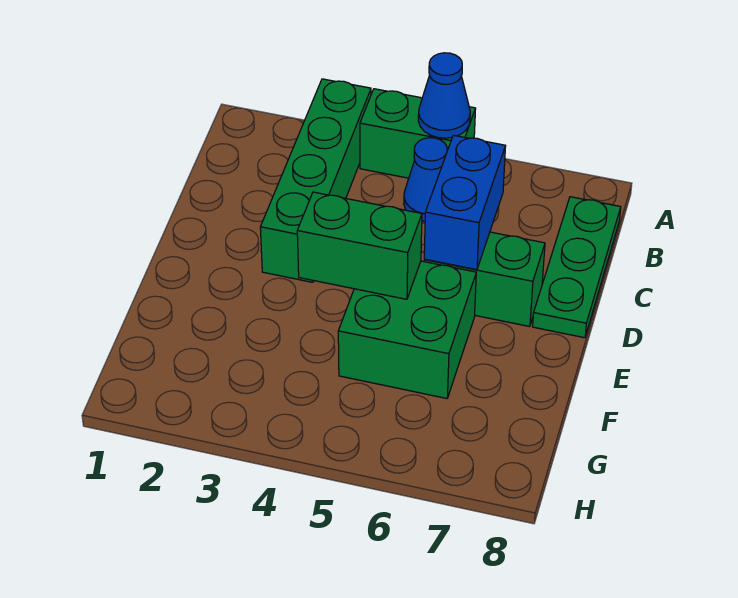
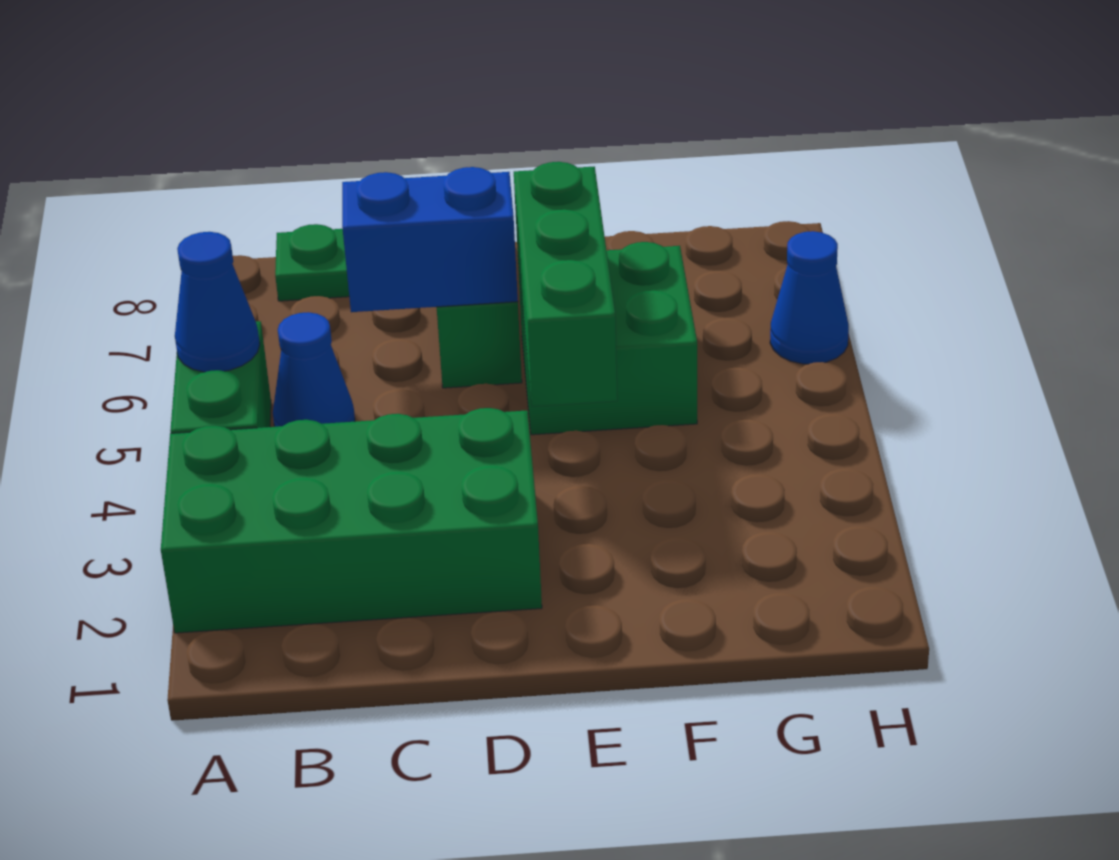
green 1x4 brick [260,79,371,282] -> green 2x4 brick [161,408,542,633]
green 1x2 brick [297,192,422,299] -> green 1x3 brick [514,162,617,407]
none -> blue 1x1 cone [770,231,849,364]

